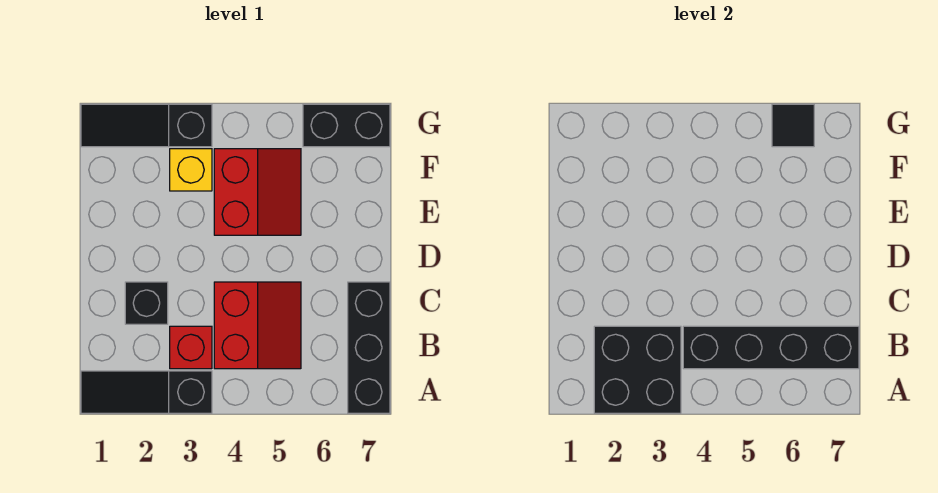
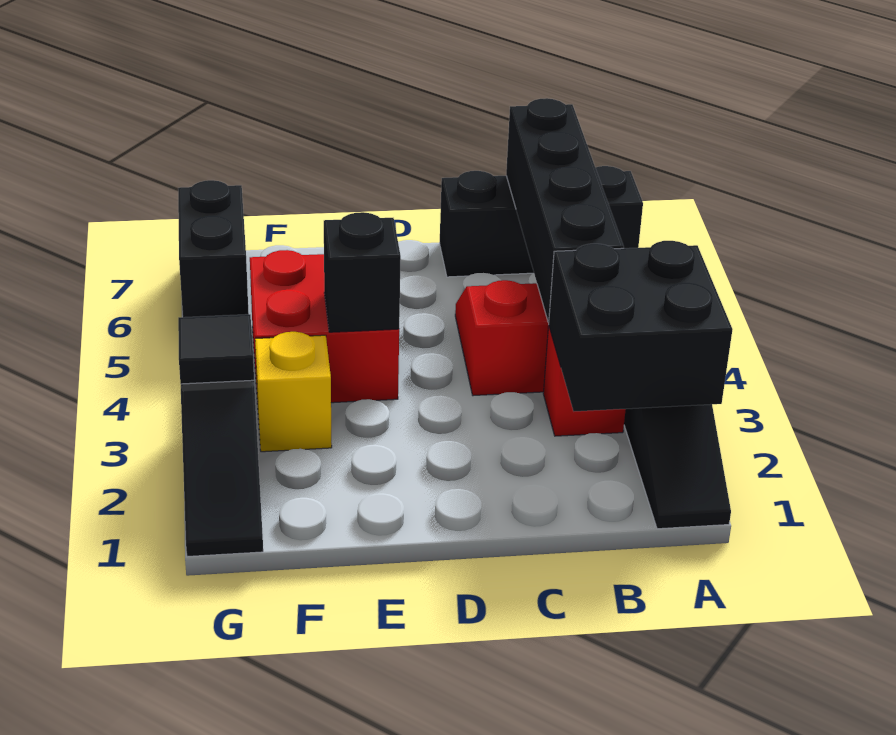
black 1x1 brick [125,282,168,324] -> black 1x1 brick moved to [324,212,401,332]
red 2x2 slope [214,149,301,235] -> red 2x2 brick [250,250,399,404]
black 1x1 tile [772,104,814,147] -> black 1x1 tile moved to [178,314,254,384]

